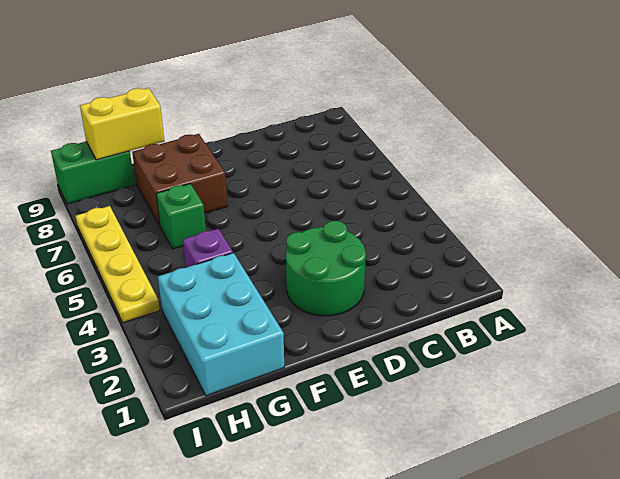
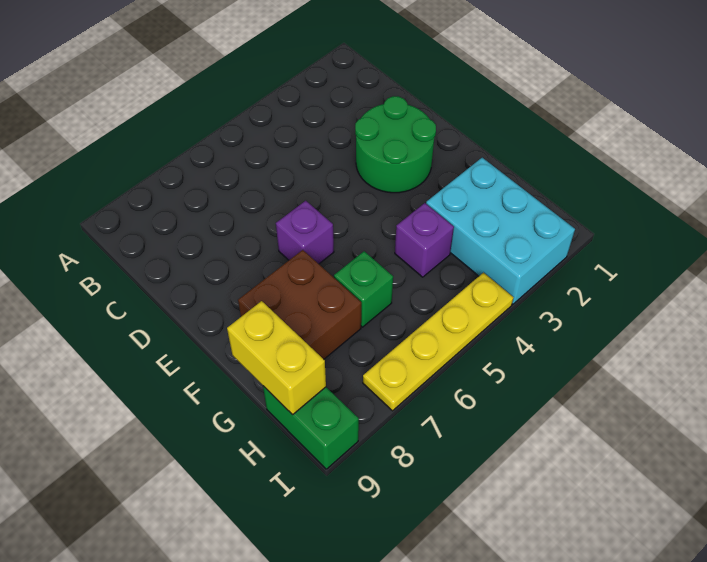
none -> purple 1x1 brick [276,201,334,264]
cyan 2x3 brick [158,253,284,396] -> cyan 2x3 brick turned to [426,158,575,304]

